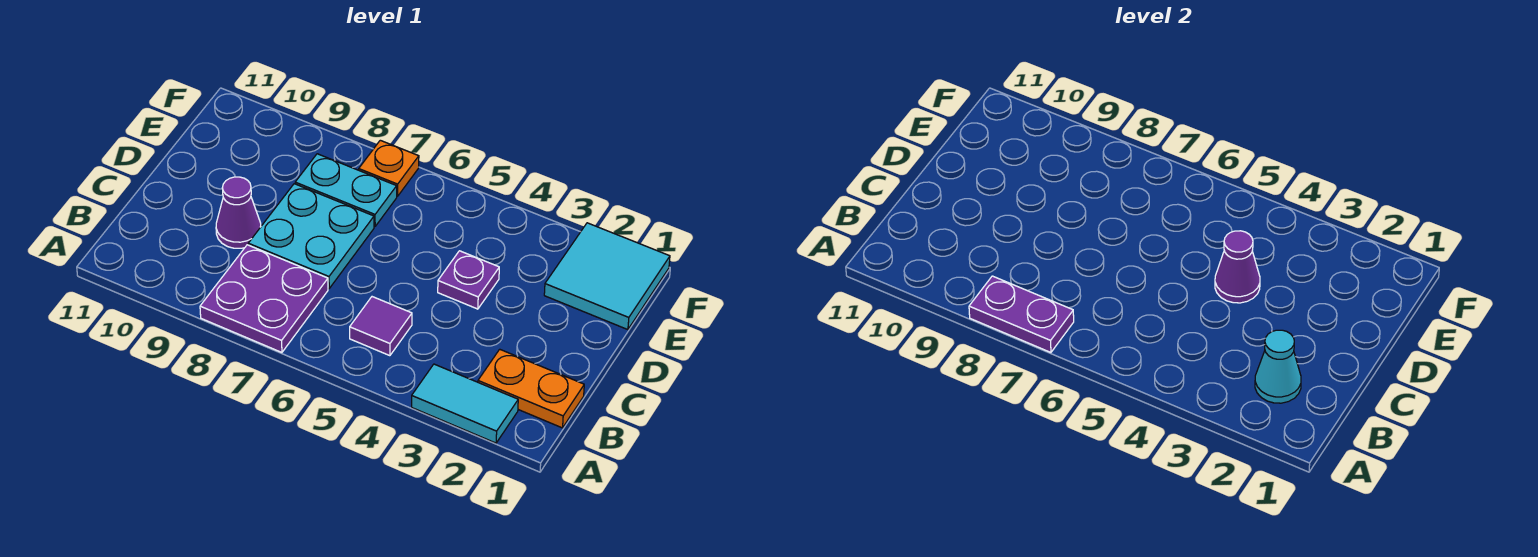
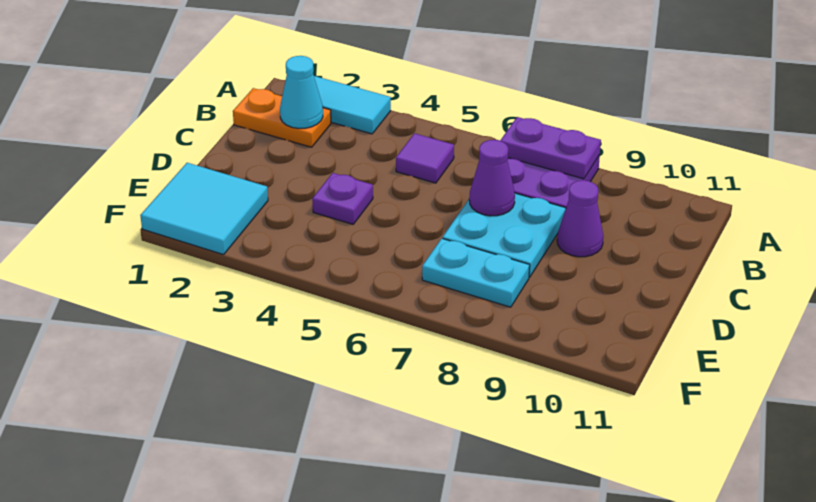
purple 1x1 cone [1215,231,1260,303] -> purple 1x1 cone moved to [469,140,515,216]
orange 1x1 plate [359,140,419,196] -> none

